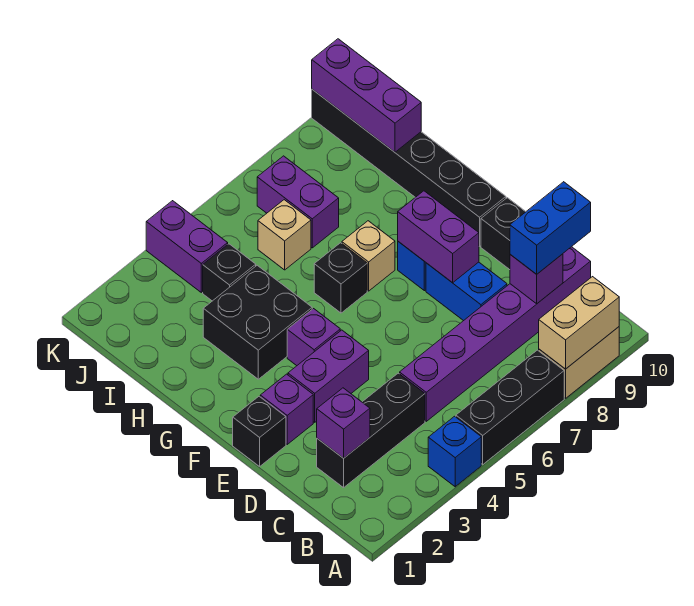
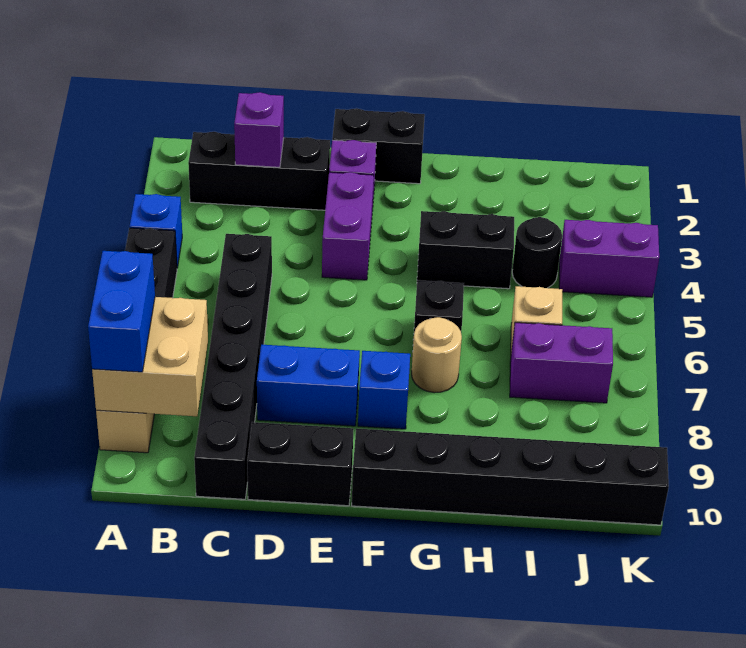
tan 1x2 brick [539,277,619,369] -> tan 2x2 brick [92,297,208,416]
black 1x3 brick [317,373,425,488] -> black 1x3 brick turned to [188,132,330,210]
purple 1x6 brick [400,247,591,421] -> black 1x6 brick [194,234,272,499]
purple 1x1 brick [510,254,563,304] -> none
blue 1x2 brick [510,182,591,274] -> blue 1x2 brick moved to [88,251,155,372]
black 1x1 brick [233,396,286,466] -> black 1x2 brick [332,108,425,184]
purple 1x2 brick [398,191,479,283] -> none
purple 1x1 brick [287,309,340,366] -> none
black 2x2 brick [203,265,312,379] -> black 1x2 brick [417,211,514,289]
tan 1x1 brick [342,221,395,291] -> tan 1x1 round brick [412,317,462,393]
black 1x1 brick [203,244,256,301] -> black 1x1 round brick [512,217,562,288]
purple 1x3 brick [312,39,421,152] -> none

